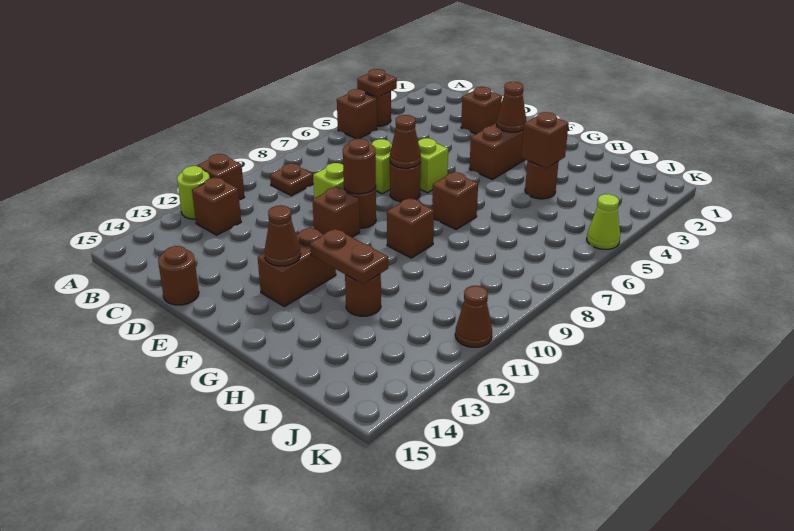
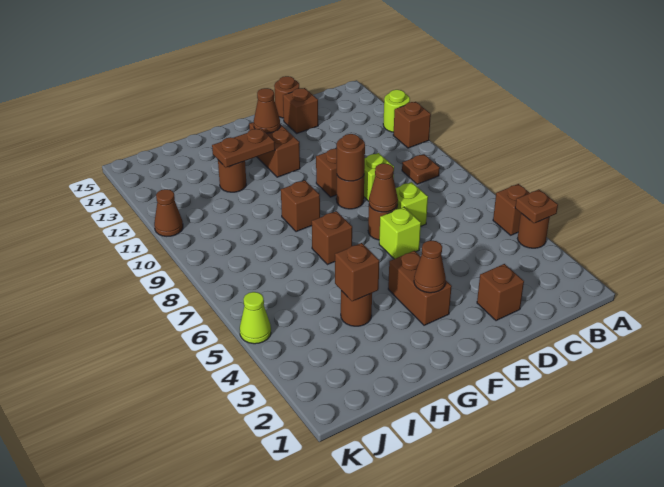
brown 1x1 brick [192,178,241,235] -> brown 1x1 brick moved to [283,88,318,133]

